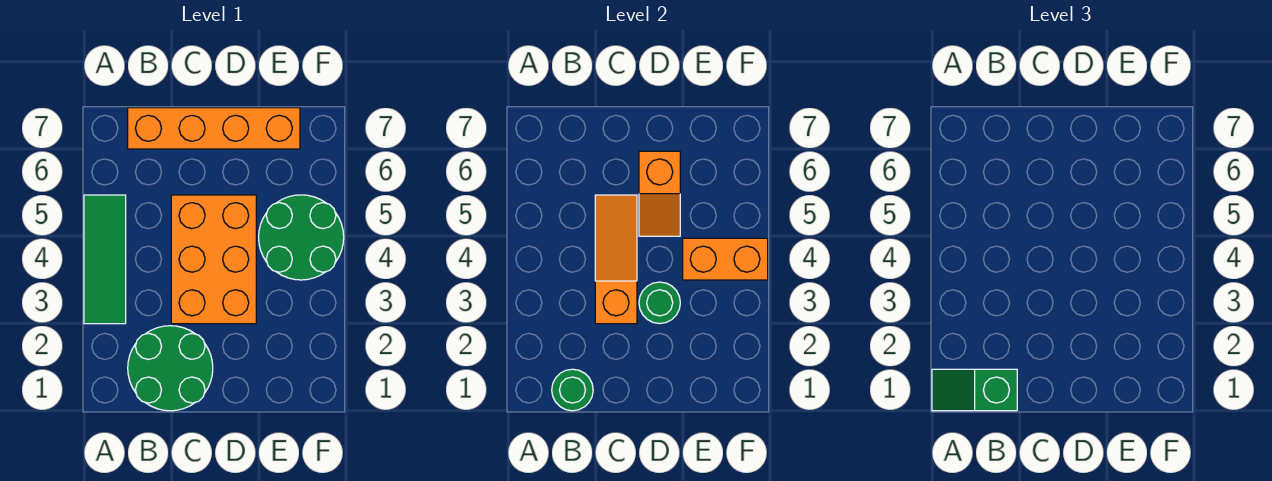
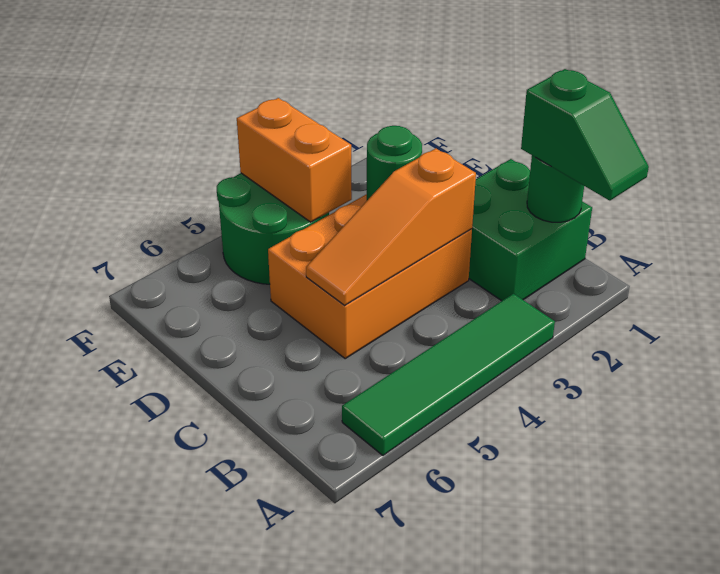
green 1x3 tile [84,195,126,324] -> green 1x4 tile [342,294,555,455]
green 2x2 round brick [128,326,213,411] -> green 2x2 brick [469,159,592,301]
orange 1x4 brick [128,108,300,149] -> none
orange 1x2 slope [639,151,680,236] -> none

